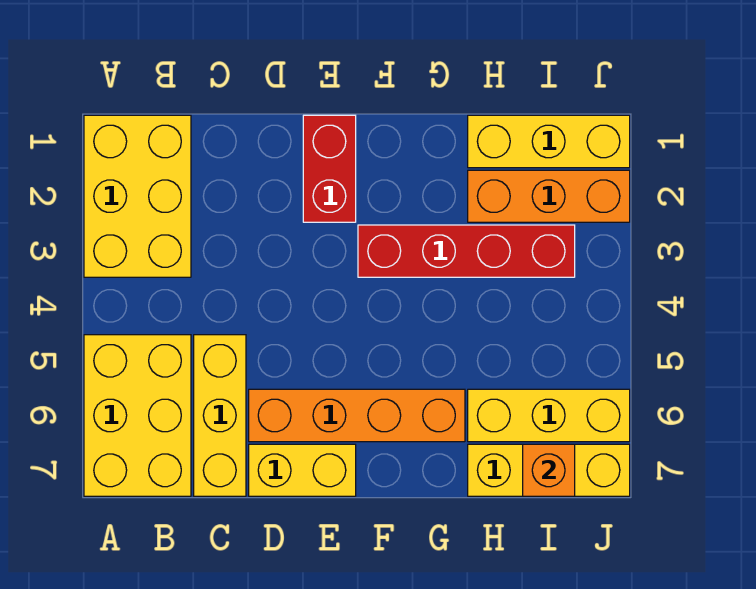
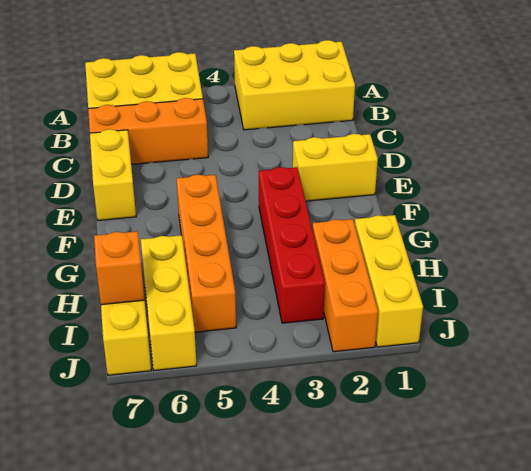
yellow 1x3 brick [194,335,246,496] -> orange 1x3 brick [88,98,208,164]
orange 1x4 brick [249,389,465,442] -> orange 1x4 brick moved to [176,175,236,332]
red 1x2 brick [303,115,356,222] -> yellow 1x2 brick [293,134,378,201]

